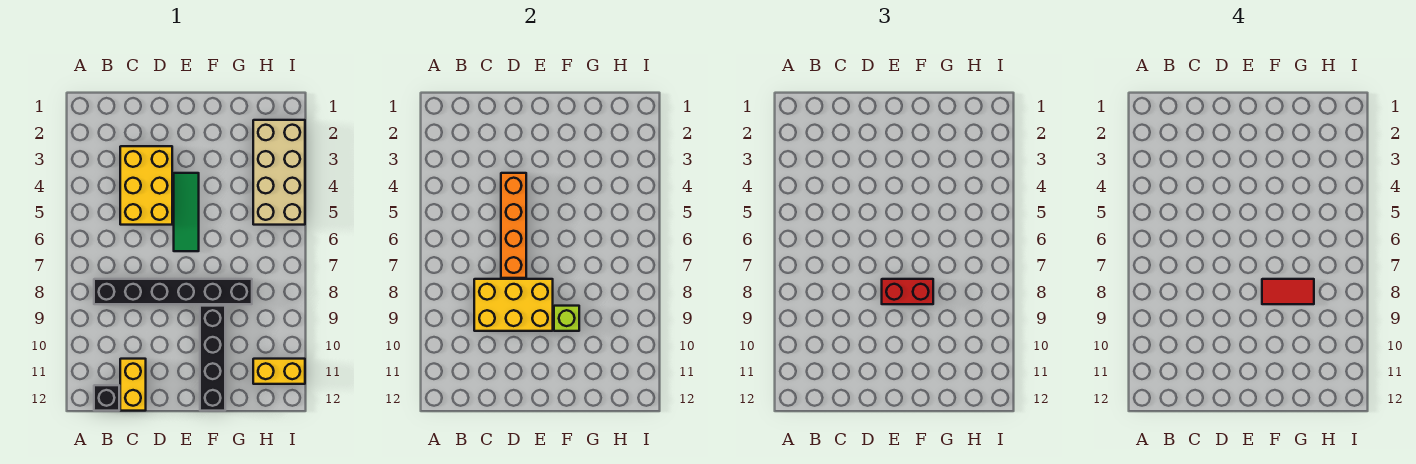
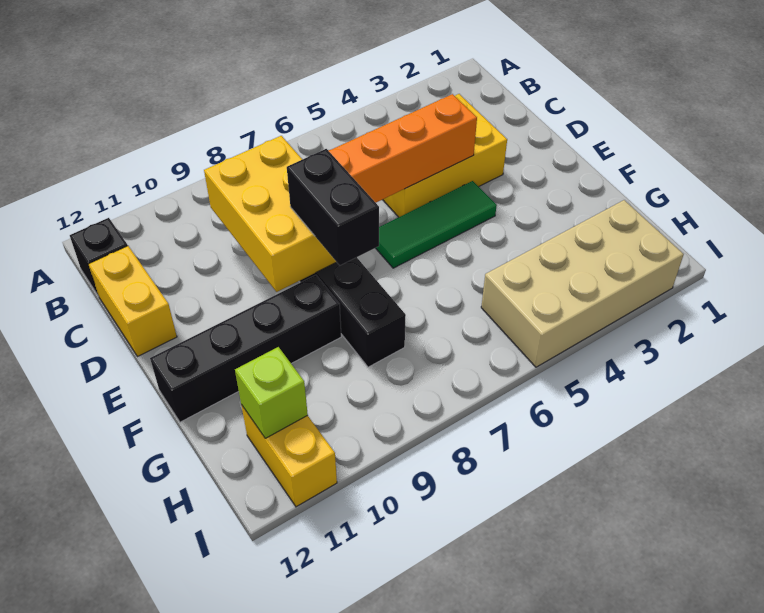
yellow 1x2 brick [120,359,146,411] -> yellow 1x2 brick turned to [89,246,177,357]
red 1x2 brick [882,279,933,304] -> black 1x2 brick [287,149,379,265]
red 1x2 tile [1262,279,1314,304] -> none
lime 1x1 brick [554,306,579,331] -> lime 1x1 brick moved to [235,347,308,438]

